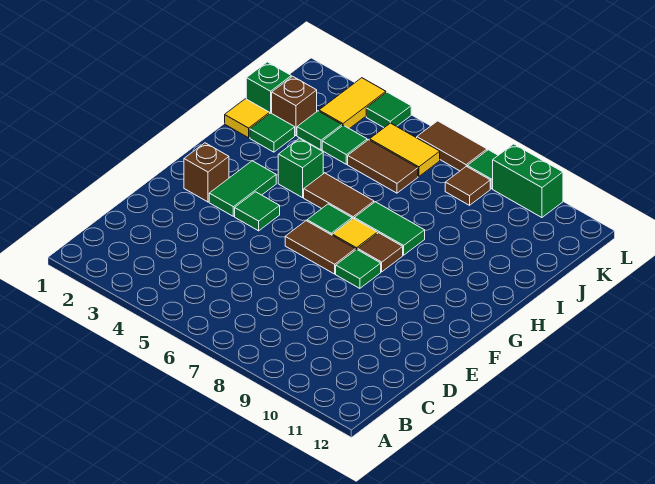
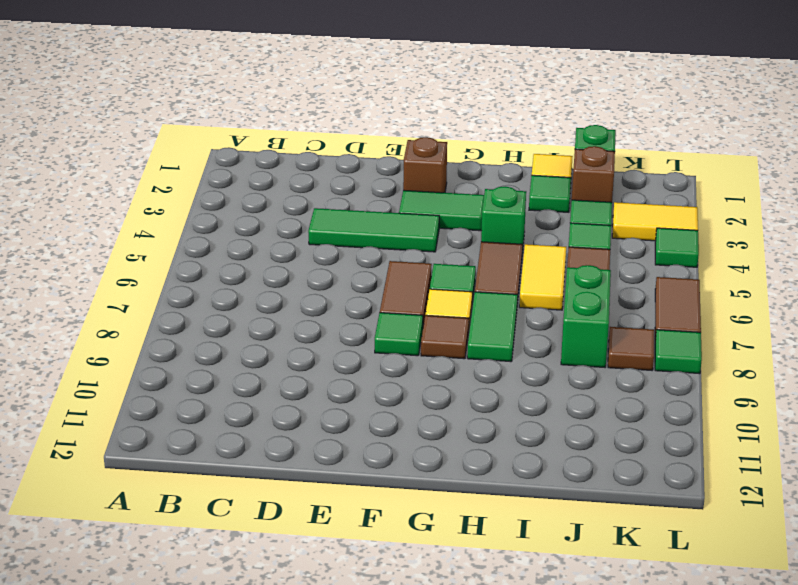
green 1x1 tile [235,192,280,231] -> green 1x3 tile [308,208,439,252]
yellow 1x2 tile [370,123,440,177] -> yellow 1x2 tile moved to [519,244,566,310]
green 1x2 brick [493,144,563,217] -> green 1x2 brick moved to [561,265,611,367]

